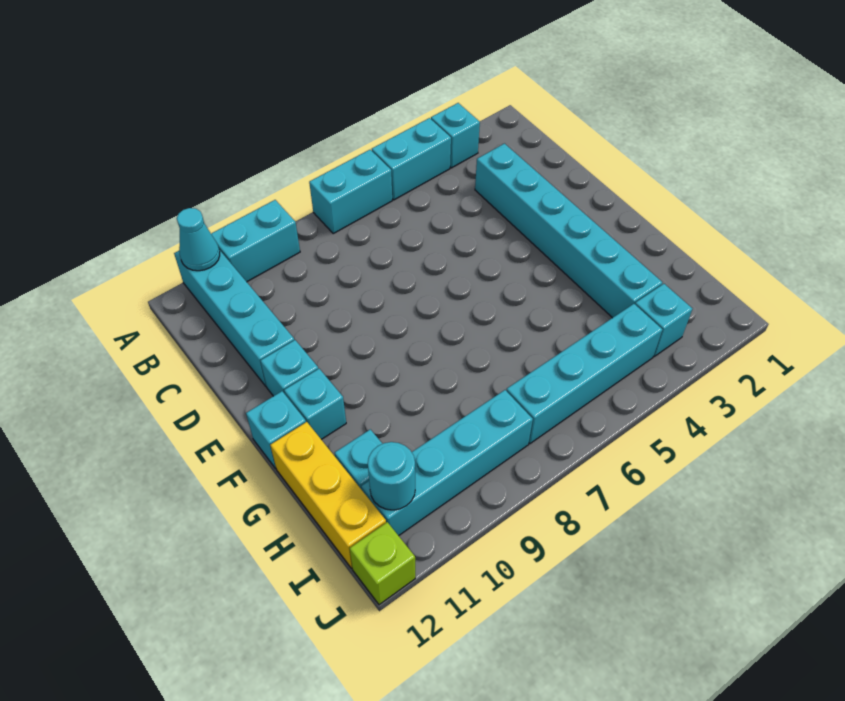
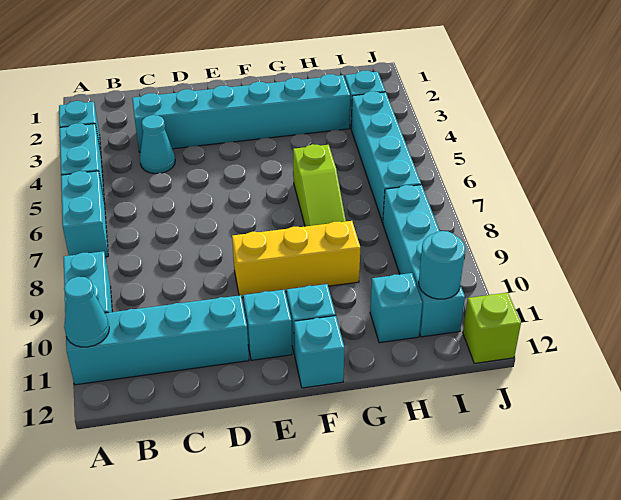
none -> cyan 1x1 cone [140,115,175,174]
none -> lime 1x3 slope [293,144,346,226]
yellow 1x3 brick [270,422,386,568] -> yellow 1x3 brick moved to [232,221,360,297]

